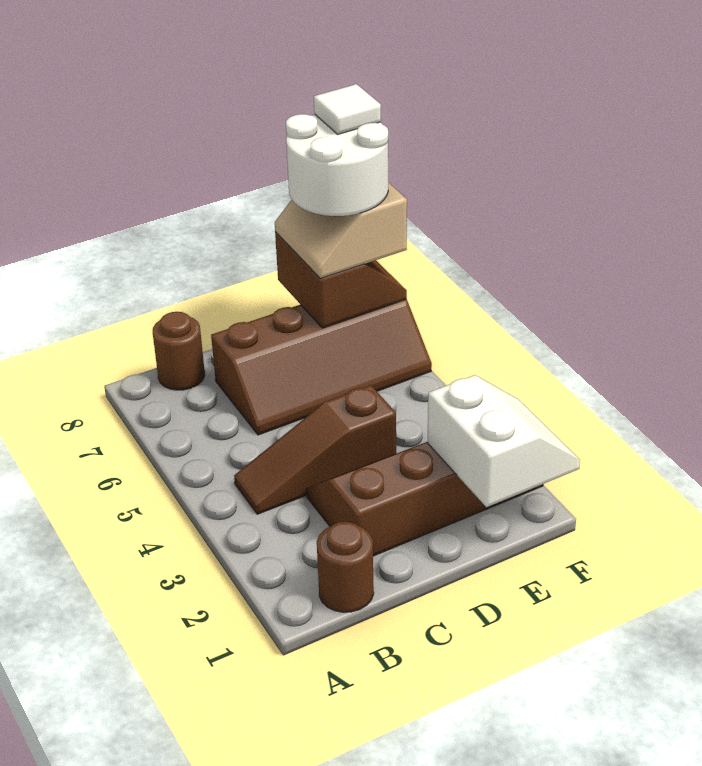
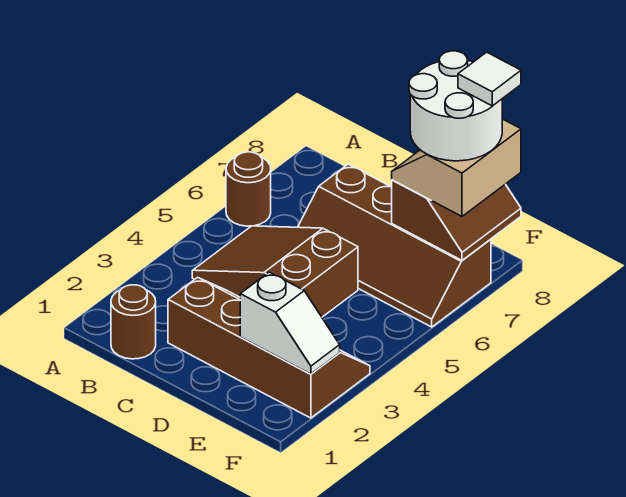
brown 1x3 slope [234,385,396,514] -> brown 2x3 slope [192,226,358,317]
brown 1x1 round brick [153,312,205,390] -> brown 1x1 round brick moved to [226,152,271,226]
white 2x2 slope [428,375,580,507] -> white 1x2 slope [240,272,340,374]

